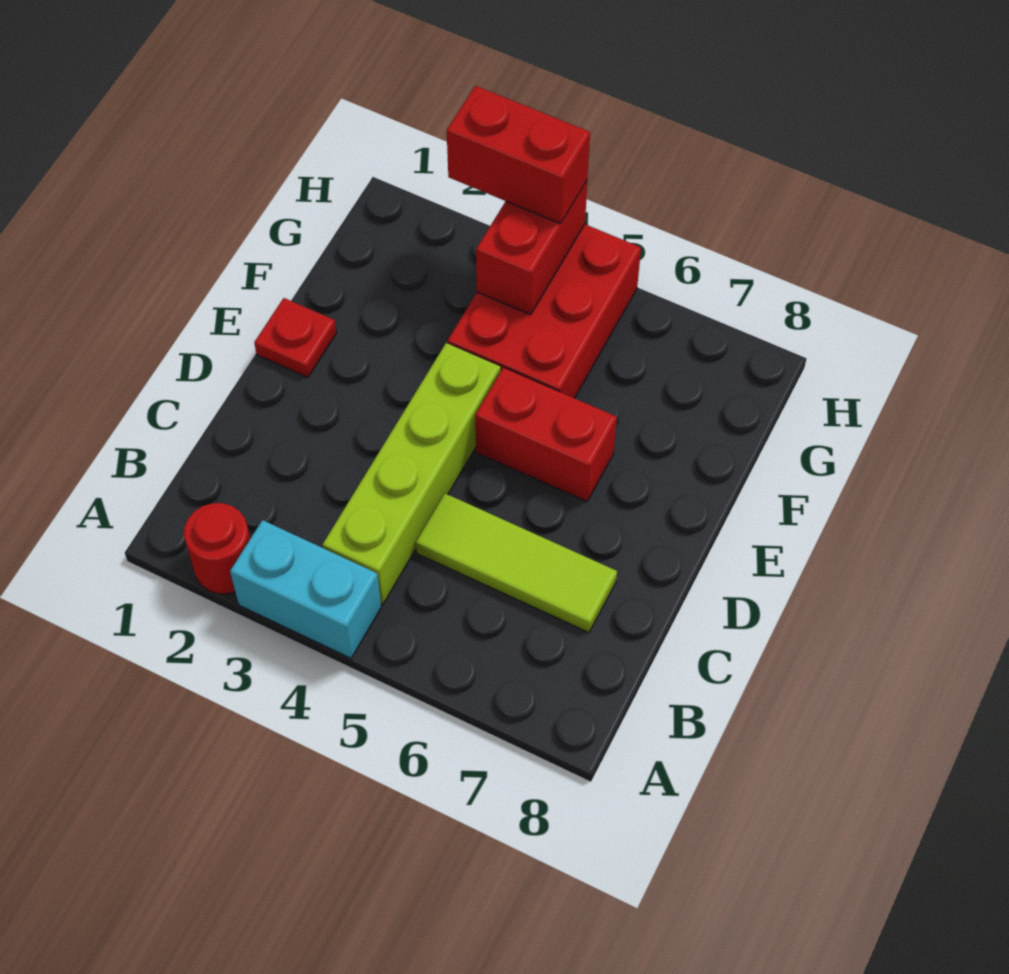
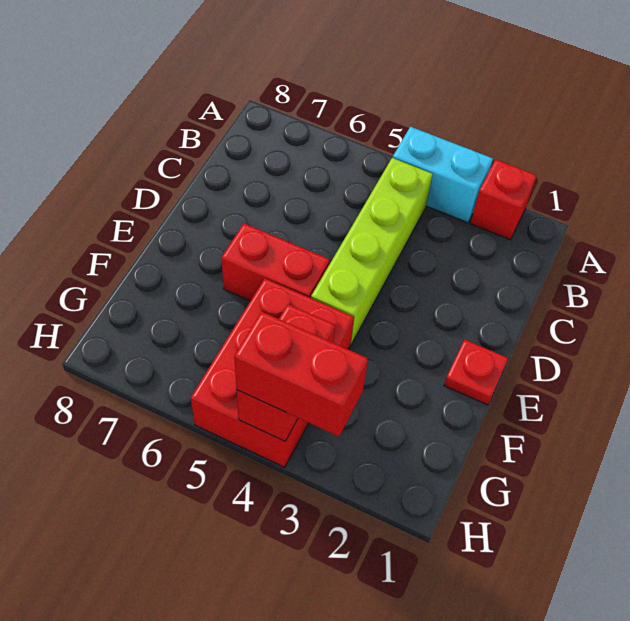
red 1x1 round brick [184,503,250,594] -> red 1x1 brick [470,159,537,240]
lime 1x3 tile [416,494,617,633] -> none

